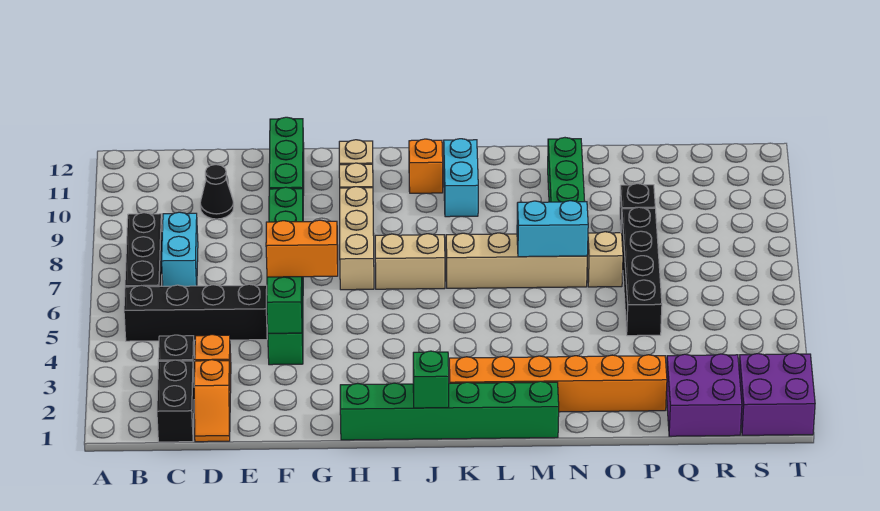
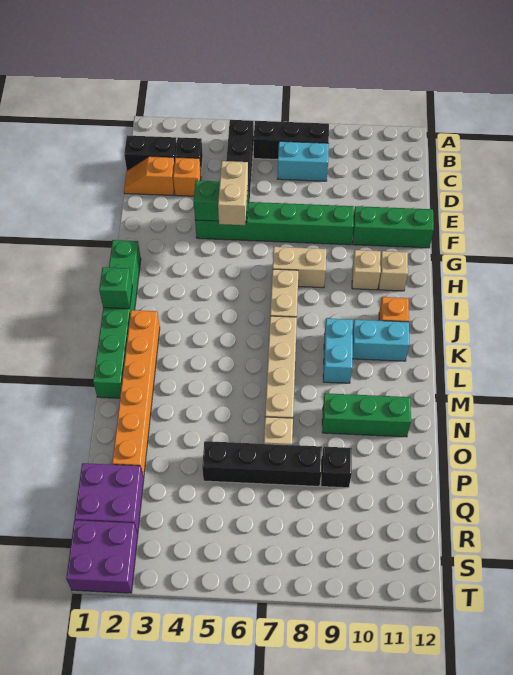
black 1x1 cone [200,165,234,219] -> none
orange 1x2 brick [266,220,338,277] -> tan 1x2 brick [218,161,248,225]
tan 1x3 brick [340,187,374,290] -> tan 1x2 brick [273,247,326,288]
cyan 1x2 brick [517,201,588,257] -> cyan 1x2 brick moved to [323,318,353,383]

